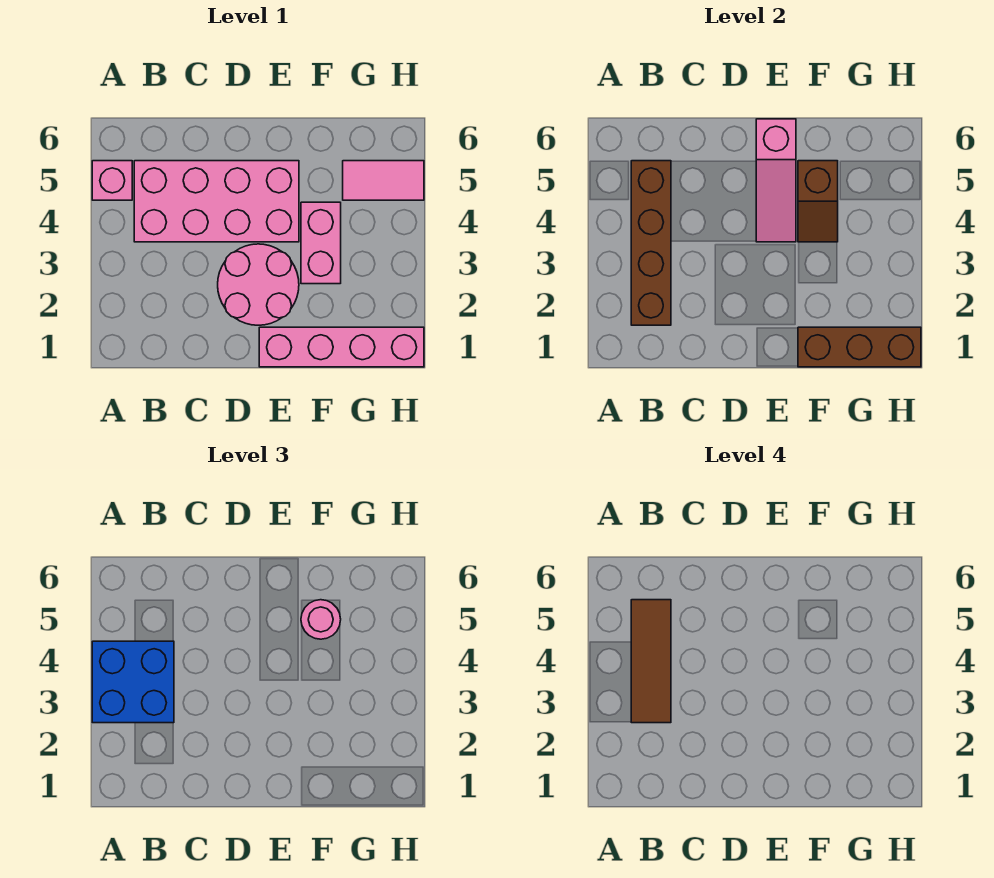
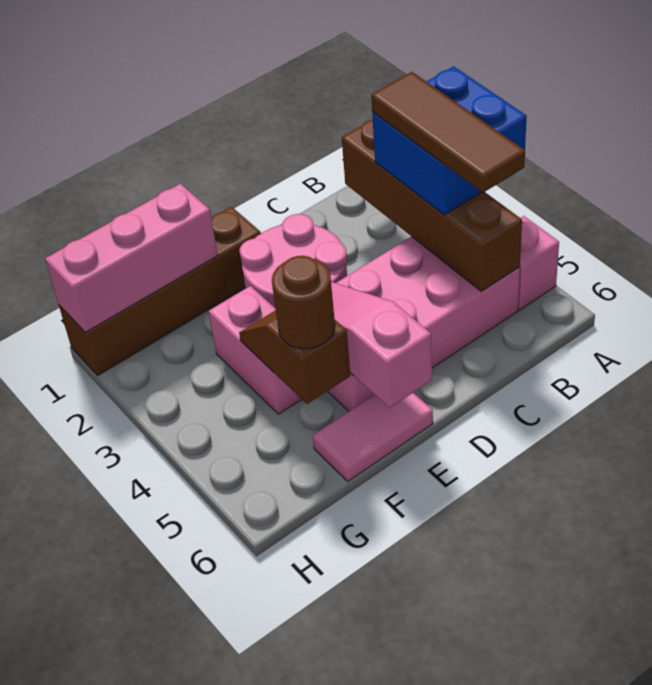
pink 1x4 brick [259,327,424,367] -> brown 1x4 brick [59,207,261,375]
brown 1x3 brick [798,327,921,367] -> pink 1x3 brick [45,184,218,332]
pink 1x1 round brick [301,600,341,639] -> brown 1x1 round brick [272,256,335,349]
pink 1x2 tile [343,161,424,200] -> pink 1x2 tile moved to [313,393,433,481]

